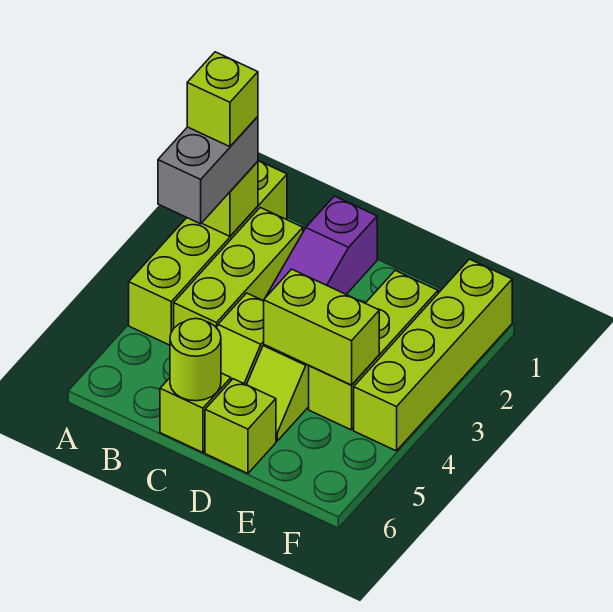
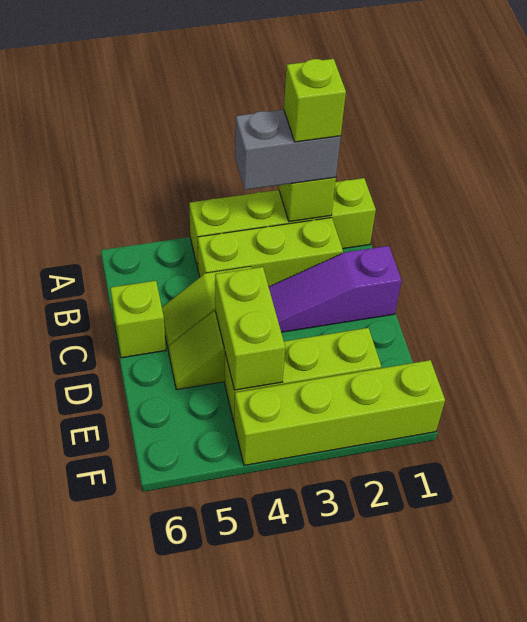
lime 1x1 round brick [170,319,221,401] -> none
lime 1x1 brick [205,379,276,473] -> none

